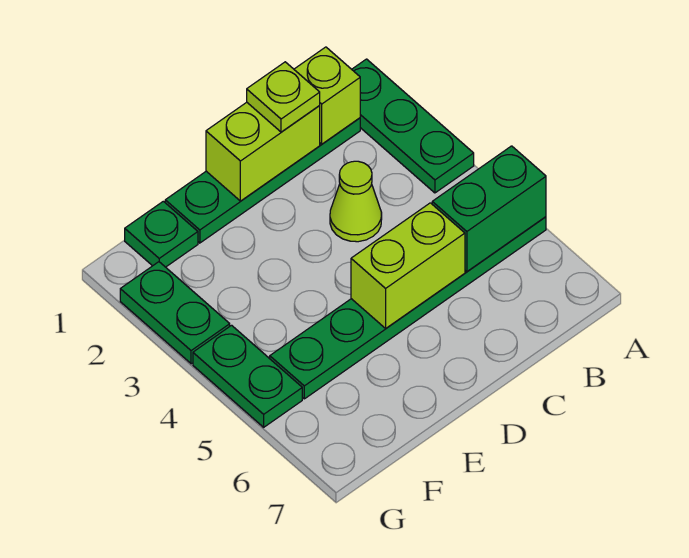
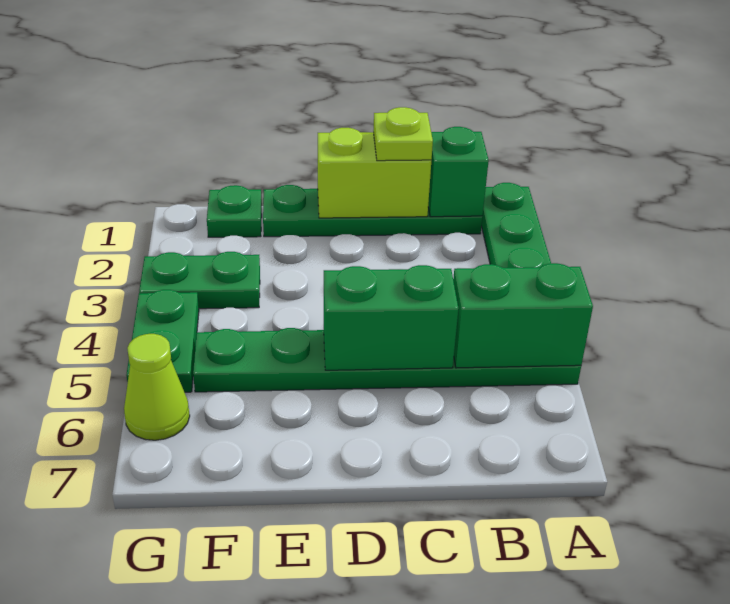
lime 1x1 brick [294,47,360,144] -> green 1x1 brick [428,127,489,217]
lime 1x1 cone [330,161,382,242] -> lime 1x1 cone moved to [124,334,190,440]
lime 1x2 brick [351,203,465,328] -> green 1x2 brick [324,265,459,370]
green 1x2 plate [120,262,230,364] -> green 1x2 plate turned to [139,252,260,309]

